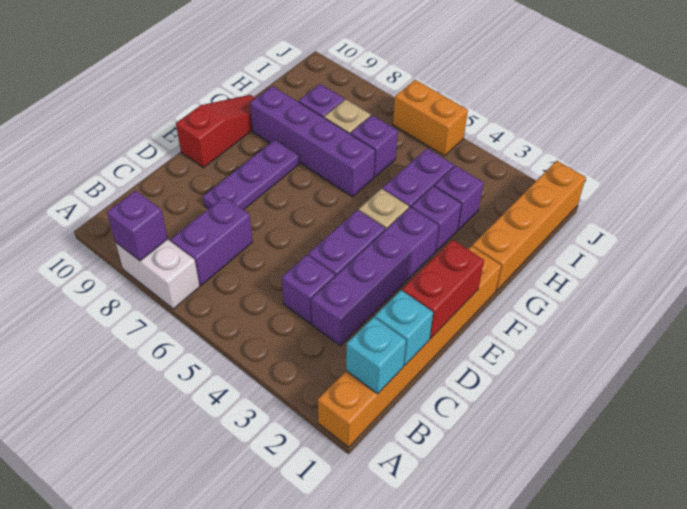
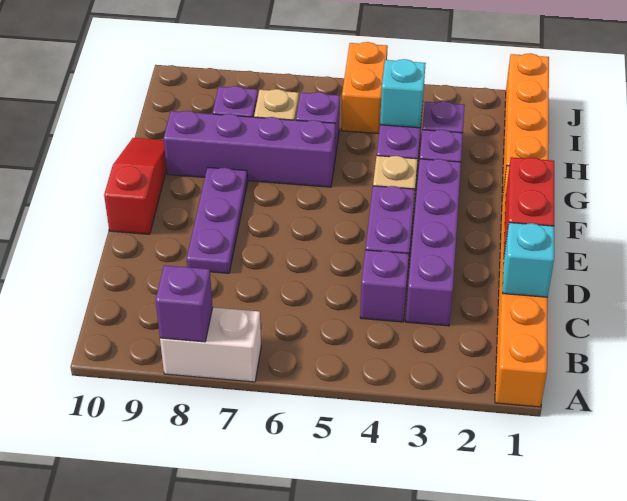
cyan 1x1 brick [346,317,406,394] -> cyan 1x1 brick moved to [380,59,426,128]
purple 1x2 brick [171,197,253,285] -> none
orange 1x2 brick [393,80,468,156] -> orange 1x2 brick turned to [341,42,388,133]

